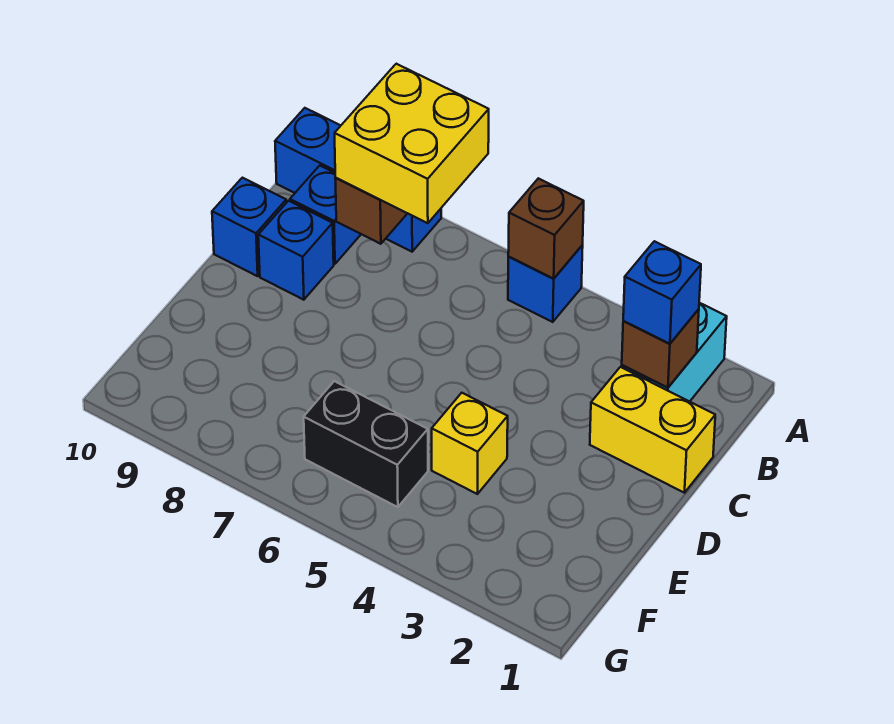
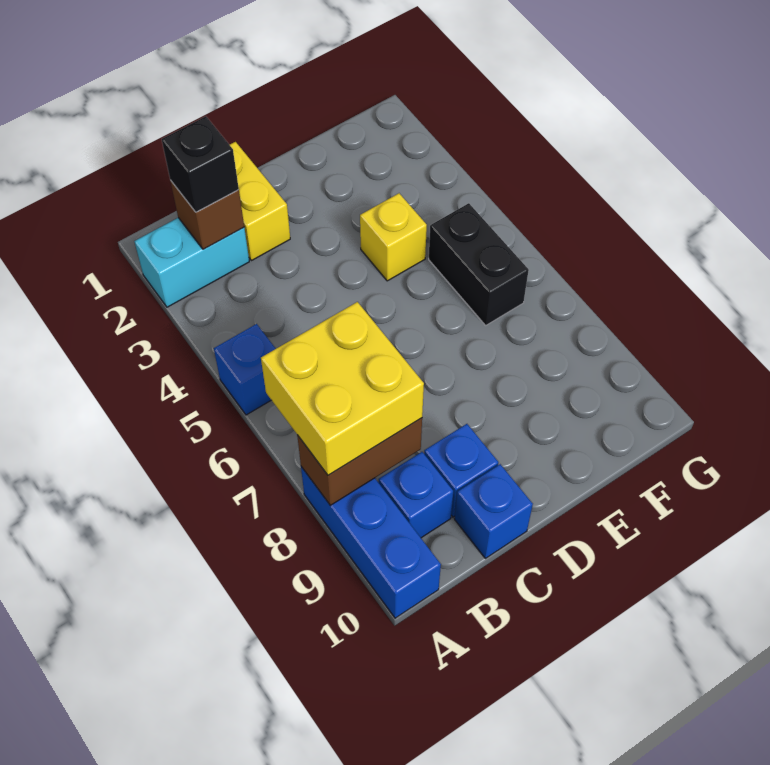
brown 1x1 brick [508,178,584,279] -> none
blue 1x1 brick [623,241,701,344] -> black 1x1 brick [162,116,239,212]

